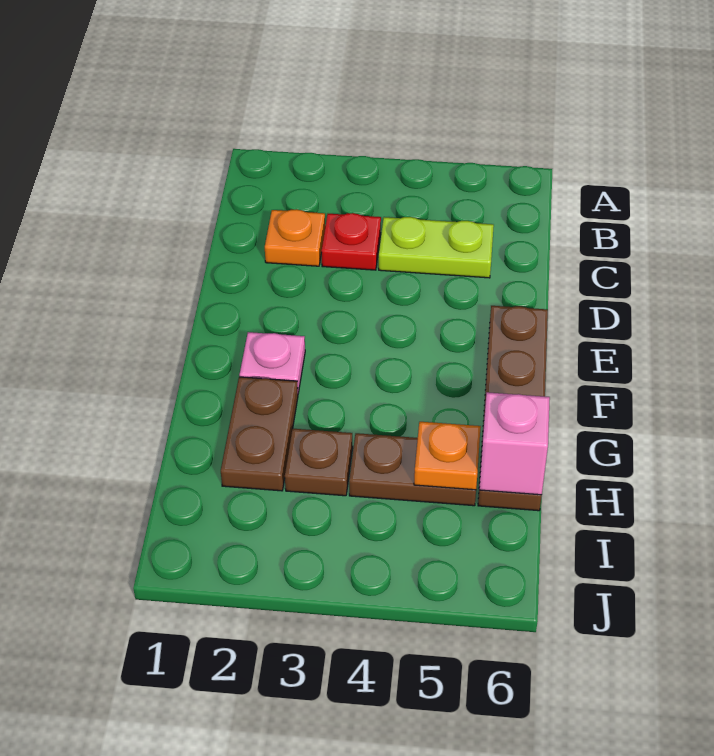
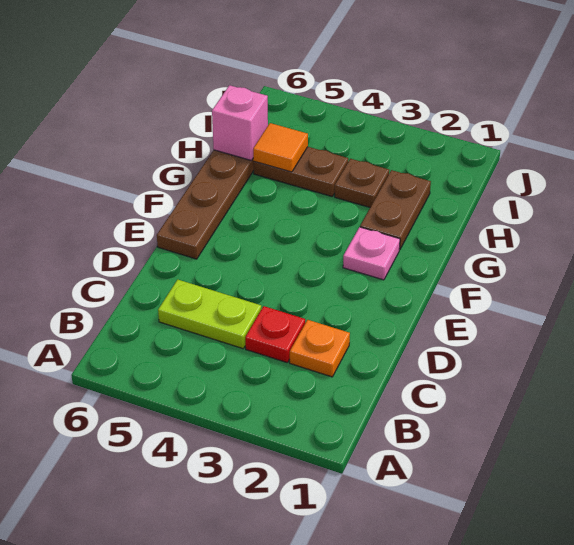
orange 1x1 plate [414,422,481,490] -> orange 1x1 tile [253,123,308,172]

